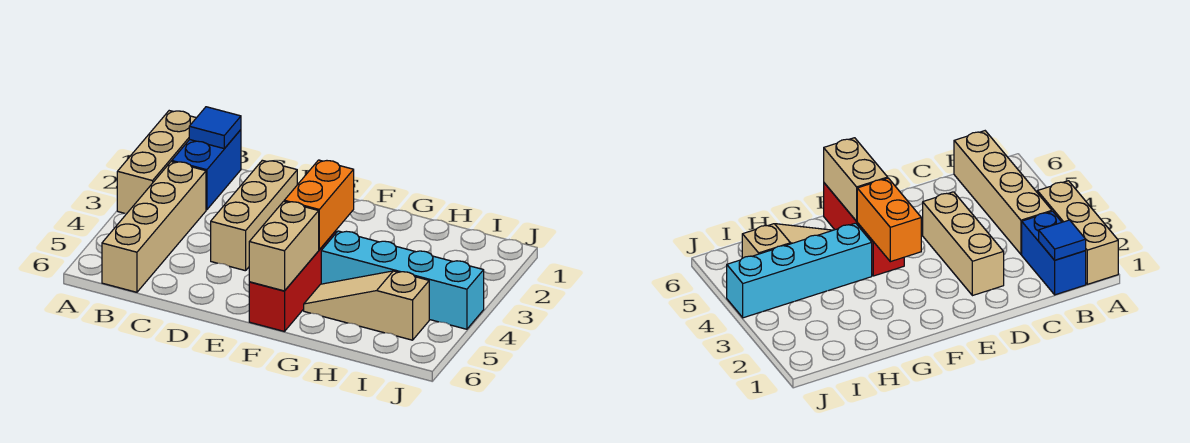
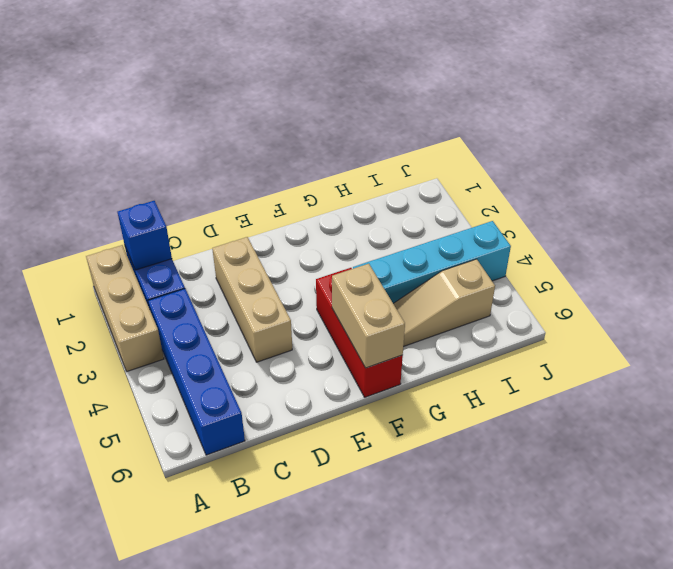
blue 1x1 tile [189,107,241,149] -> blue 1x1 brick [118,201,172,270]
tan 1x4 brick [102,161,206,292] -> blue 1x4 brick [148,289,245,455]
orange 1x2 brick [284,160,354,250] -> none

